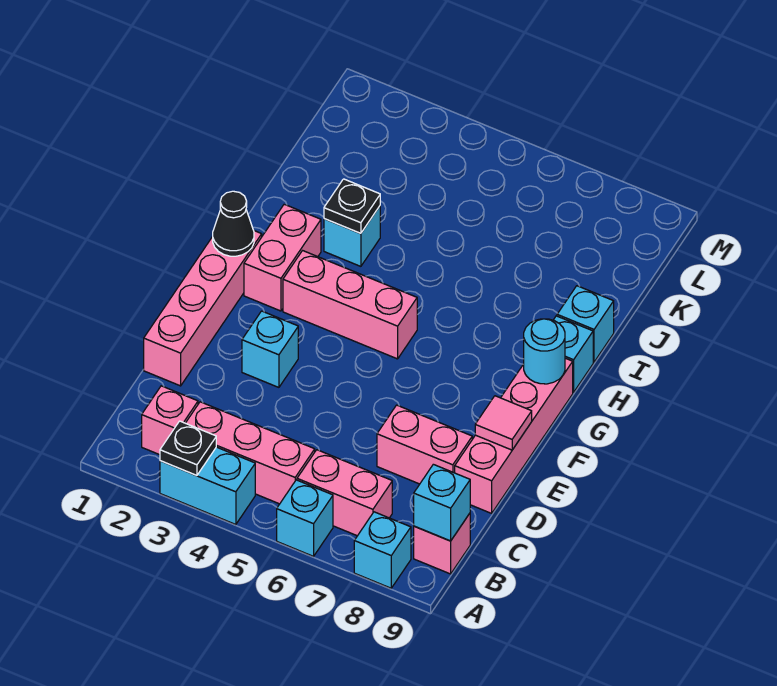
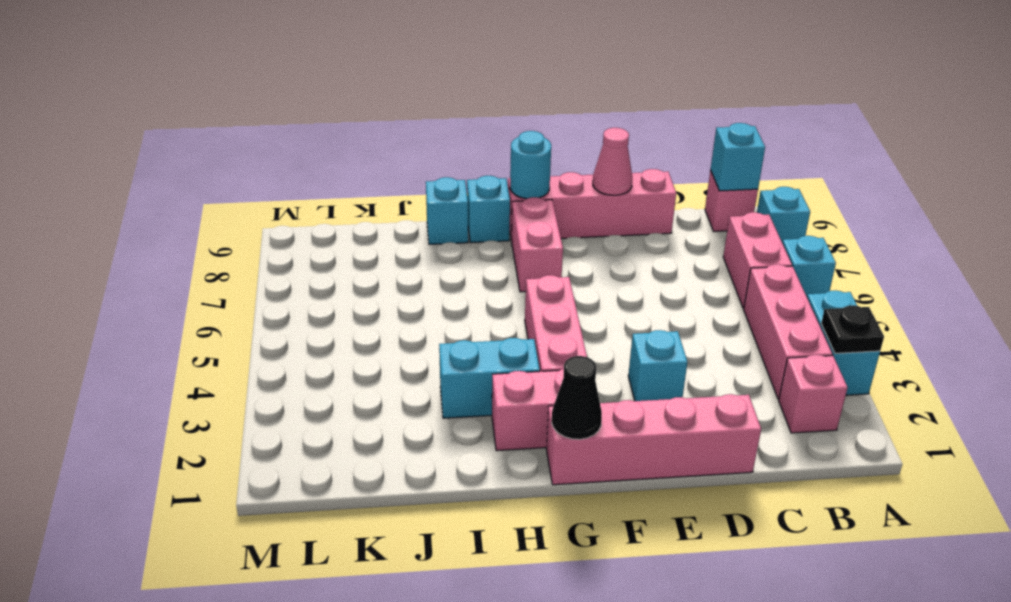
pink 1x2 brick [377,405,472,484] -> pink 1x2 brick moved to [511,197,563,292]
pink 1x1 tile [475,396,532,450] -> pink 1x1 cone [593,128,632,195]
cyan 1x1 brick [324,206,380,266] -> cyan 1x2 brick [439,338,540,418]
black 1x1 plate [324,179,380,233] -> none

